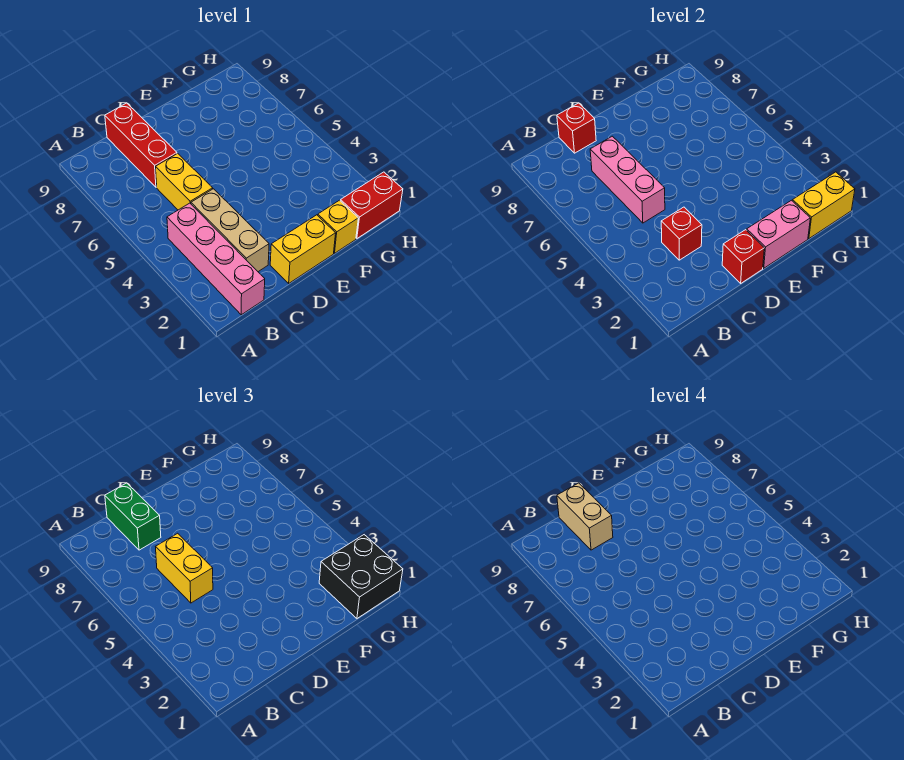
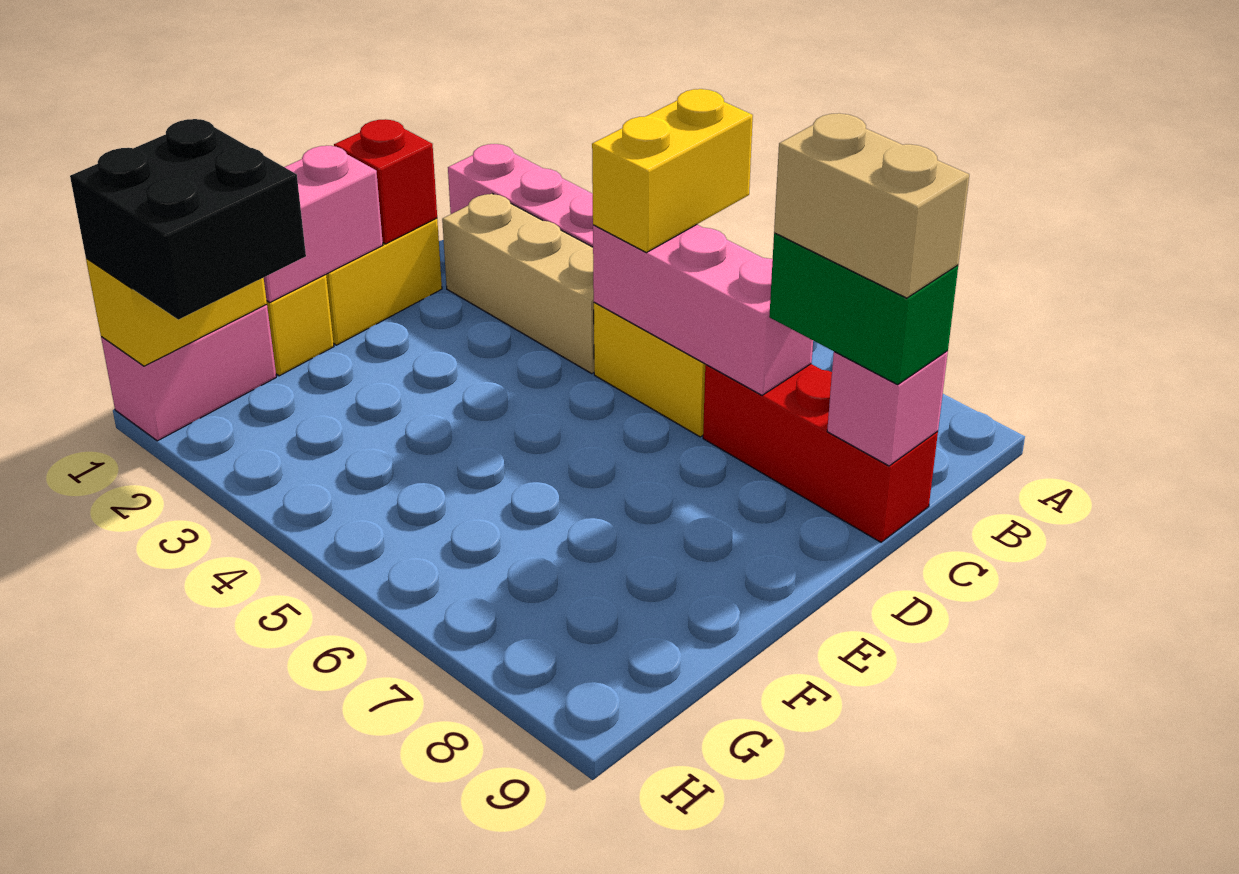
red 1x1 brick [661,207,702,260] -> none
yellow 1x2 brick [156,533,213,603] -> yellow 1x2 brick turned to [592,89,753,253]
red 1x1 brick [557,103,596,153] -> pink 1x1 brick [827,351,948,466]
red 1x2 brick [340,172,403,238] -> pink 1x2 brick [101,305,276,441]

